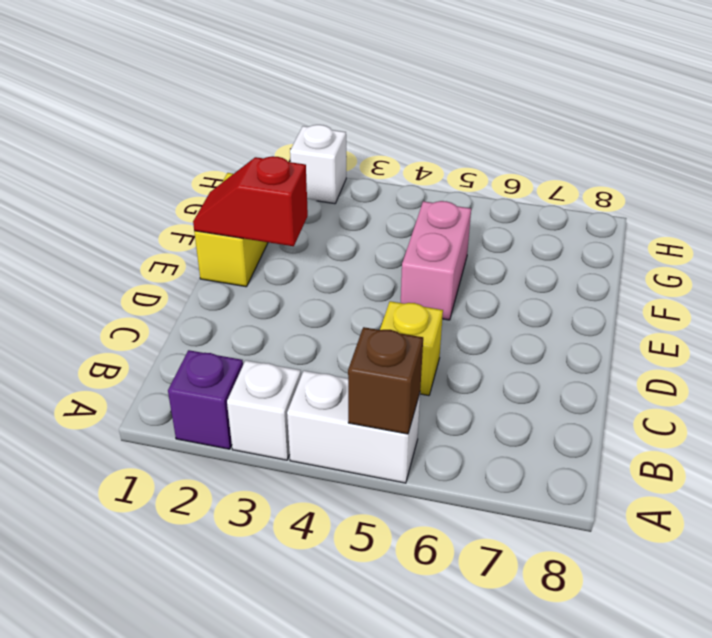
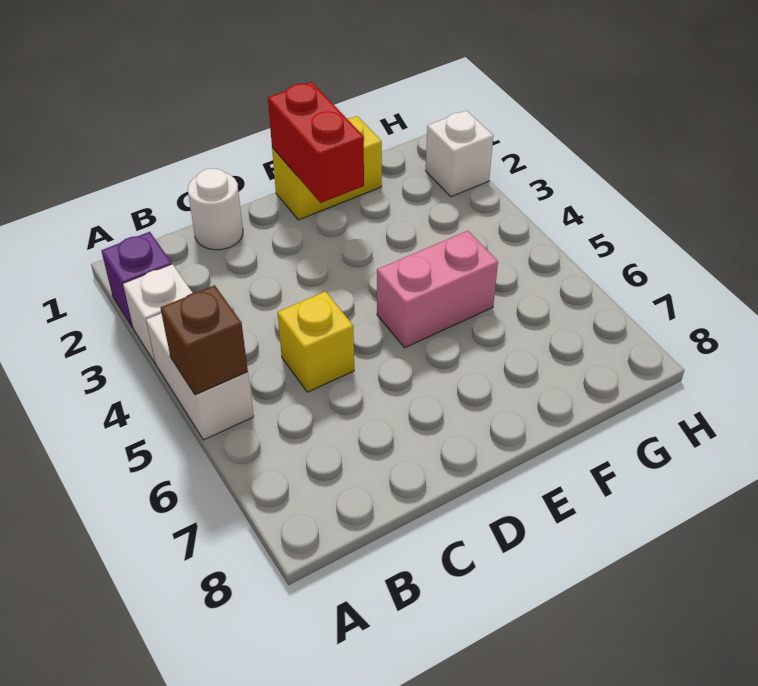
none -> white 1x1 round brick [188,168,243,250]
red 1x2 slope [193,156,308,246] -> red 1x2 brick [268,82,364,203]

